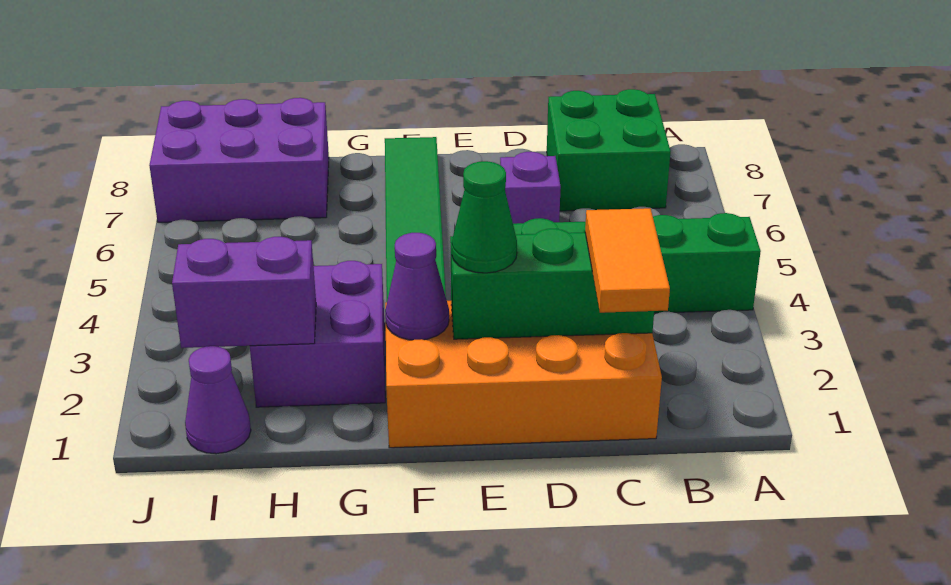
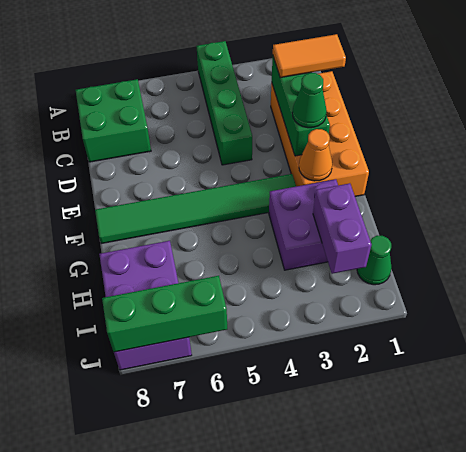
purple 1x1 brick [500,152,561,224] -> none
purple 1x1 cone [385,233,449,340] -> orange 1x1 cone [299,129,332,181]
purple 1x1 cone [185,346,251,454] -> green 1x1 cone [357,235,392,285]
none -> green 1x3 brick [102,276,227,352]

